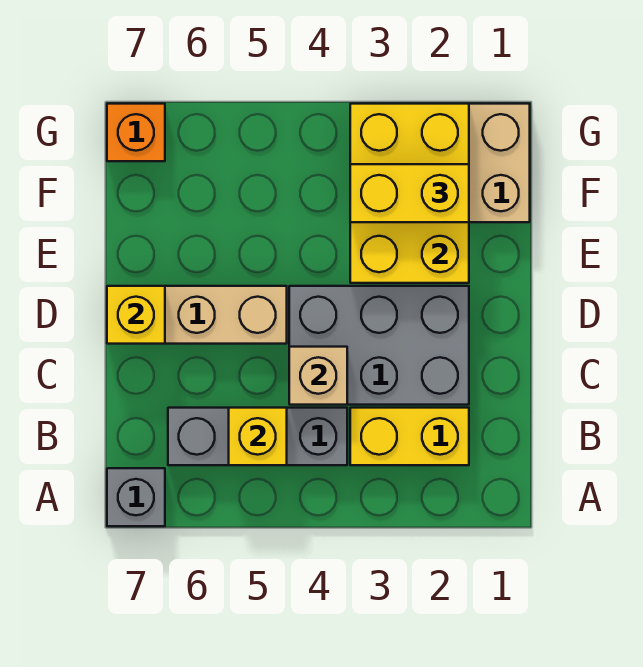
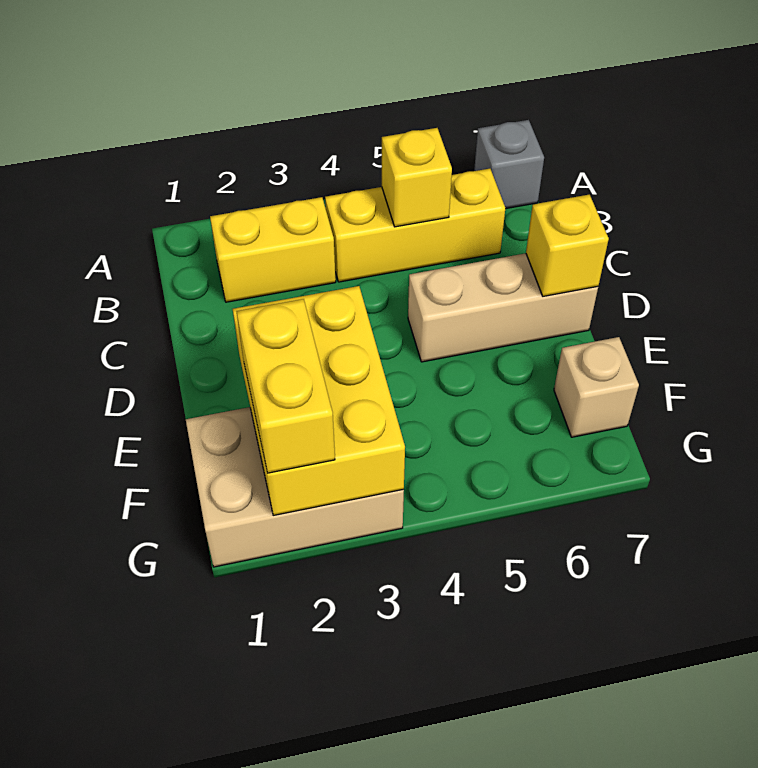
grey 1x3 brick [168,408,347,465] -> yellow 1x3 brick [325,169,506,282]
grey 2x3 brick [289,286,469,405] -> none
tan 1x1 brick [289,347,347,405] -> tan 1x1 brick moved to [554,337,639,437]
yellow 1x2 brick [350,164,469,222] -> yellow 1x2 brick turned to [236,299,335,473]
orange 1x1 brick [107,104,165,161] -> none

